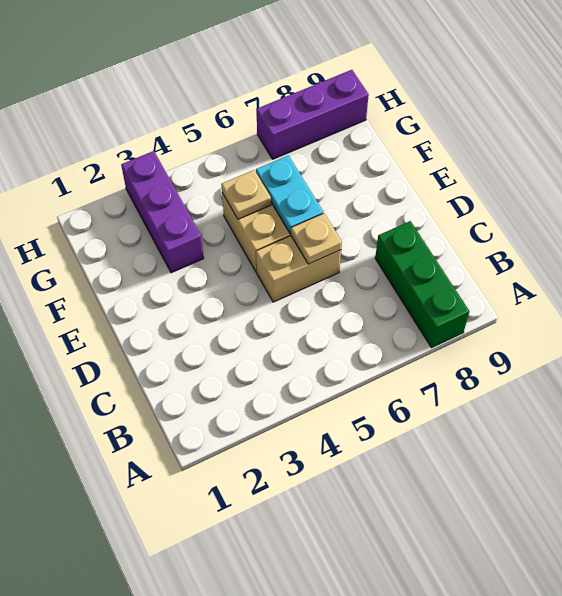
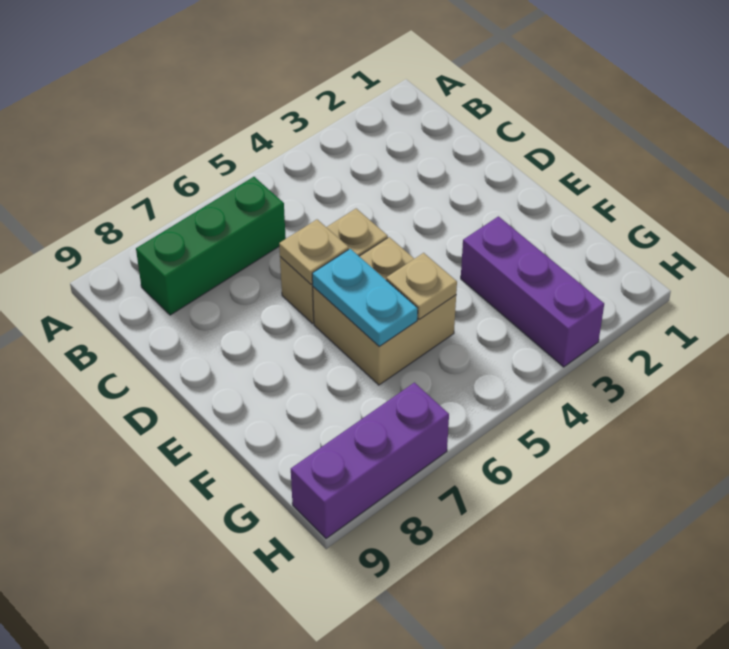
green 1x3 brick [375,221,469,348] -> green 1x3 brick turned to [136,177,286,315]

